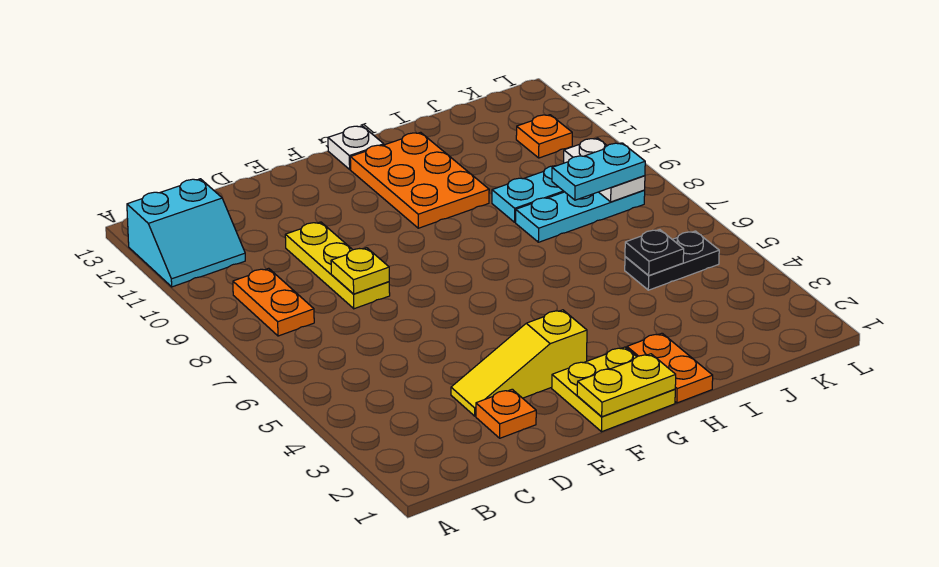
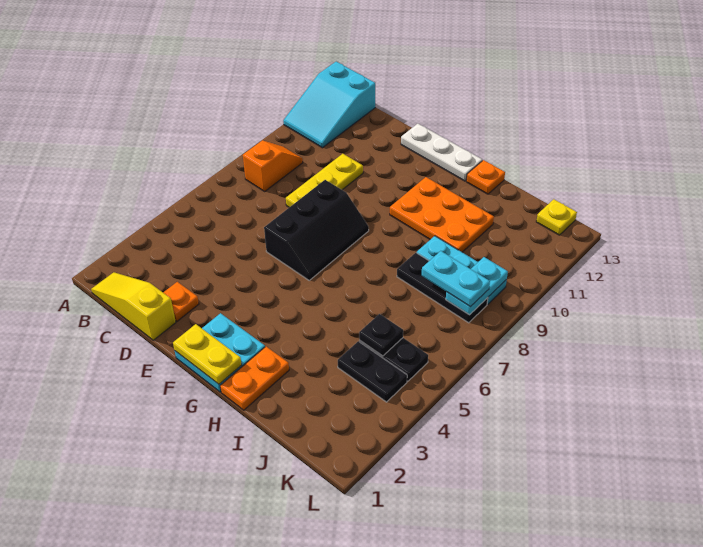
cyan 2x2 slope [127,179,245,287] -> cyan 2x3 slope [283,62,375,148]
orange 1x2 plate [233,268,314,336] -> orange 1x2 slope [243,140,303,191]
yellow 1x3 slope [451,310,587,416] -> yellow 1x3 slope moved to [91,272,176,340]
yellow 1x1 plate [331,248,389,294] -> yellow 1x1 plate moved to [536,199,577,235]
none -> black 2x3 slope [264,180,369,280]
yellow 2x2 plate [552,347,675,432] -> cyan 2x2 plate [175,313,265,392]
orange 2x3 plate [350,132,489,228] -> orange 2x3 plate turned to [390,177,494,252]
white 1x1 plate [328,126,384,169] -> white 1x3 plate [401,124,482,181]
cyan 1x3 plate [516,190,645,242] -> black 1x3 plate [397,253,488,323]
none -> black 1x2 plate [338,341,407,402]
white 1x2 plate [564,138,645,202] -> cyan 1x2 plate [446,257,508,315]
orange 1x1 plate [516,115,572,158] -> orange 1x1 plate moved to [466,160,505,194]

